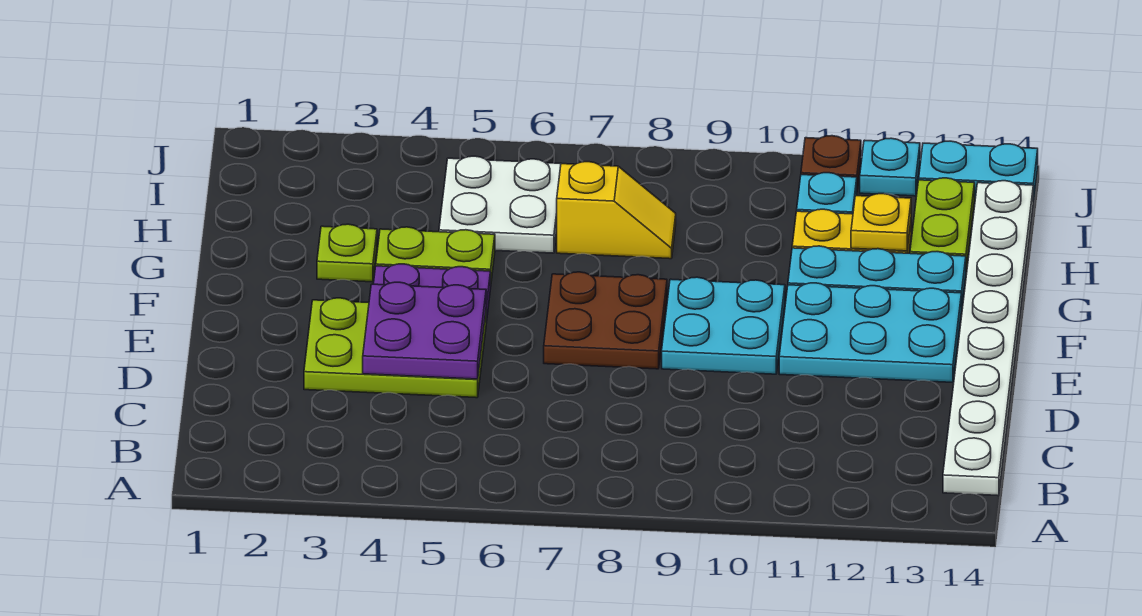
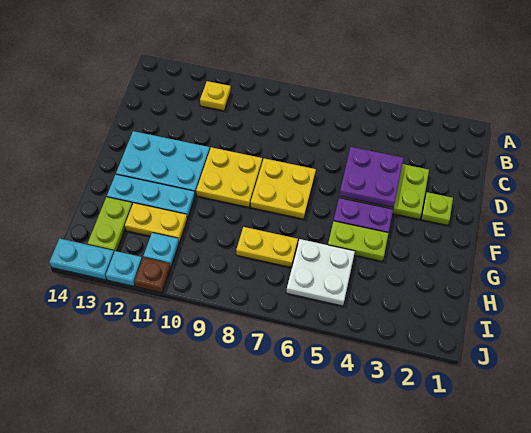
white 1x8 plate [943,181,1033,496] -> none
brown 2x2 plate [544,272,667,369] -> yellow 2x2 plate [251,158,316,219]
cyan 2x2 plate [662,277,785,374] -> yellow 2x2 plate [196,147,262,207]
lime 1x1 plate [317,224,377,282] -> lime 1x1 plate moved to [421,192,453,225]
yellow 1x2 slope [557,162,676,259] -> yellow 1x2 plate [236,227,298,267]
yellow 1x1 plate [851,194,911,251] -> yellow 1x1 plate moved to [200,81,231,111]

